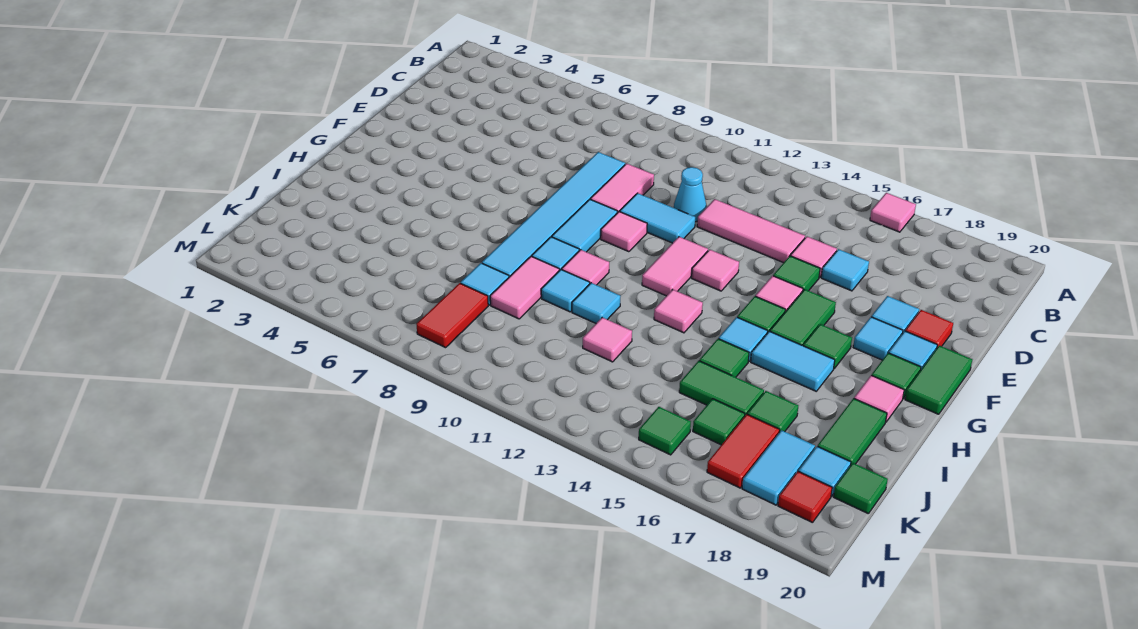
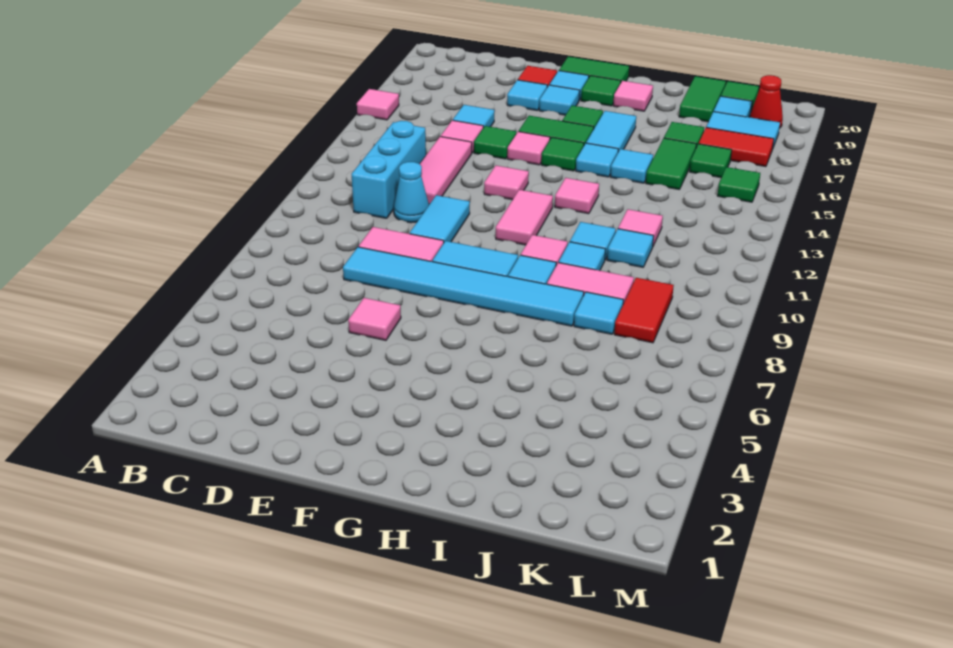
none -> cyan 1x3 brick [352,121,426,218]
pink 1x1 tile [601,212,647,252] -> pink 1x1 tile moved to [348,298,401,340]
pink 1x2 tile [642,237,708,296] -> pink 1x2 tile turned to [496,190,553,245]
green 1x1 tile [699,339,749,377] -> cyan 1x1 tile [611,149,653,183]
green 1x2 tile [818,398,887,464] -> green 1x2 tile turned to [679,76,726,122]
none -> cyan 1x1 tile [607,229,653,267]
red 1x2 tile [416,283,488,348] -> red 1x2 tile turned to [614,278,674,343]
red 1x1 tile [778,471,832,523] -> red 1x1 cone [750,75,783,128]

